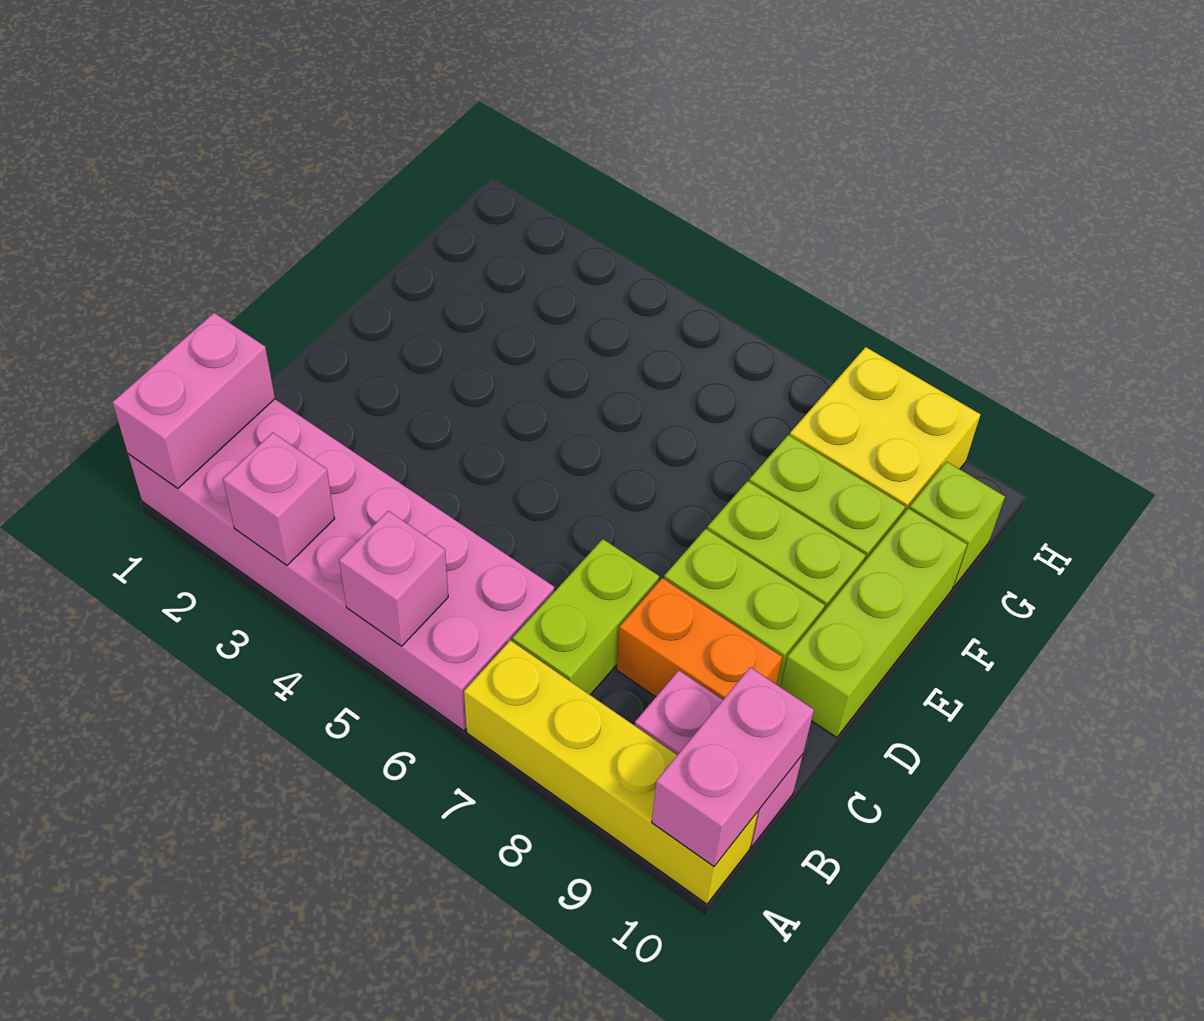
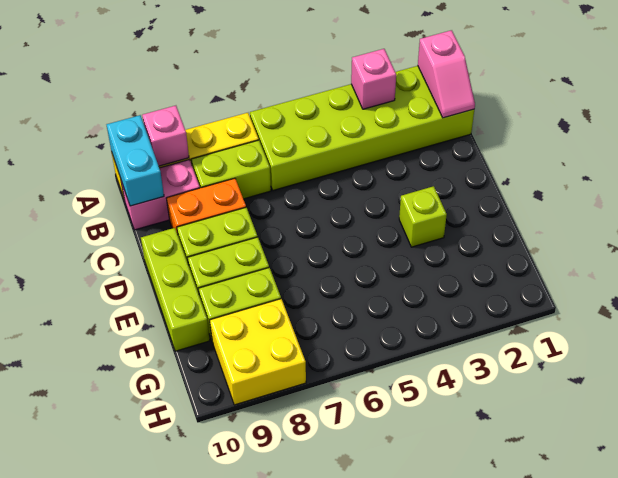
pink 2x6 brick [128,399,554,731] -> lime 2x6 brick [250,66,474,191]
pink 1x2 brick [113,313,275,488] -> pink 1x2 slope [418,30,475,118]
pink 1x1 brick [339,511,448,646] -> pink 1x1 brick moved to [142,106,189,166]
pink 1x2 brick [652,667,814,866] -> cyan 1x2 brick [107,115,164,206]
lime 1x2 brick [513,539,659,695] -> lime 1x2 brick turned to [191,140,271,199]
lime 1x1 brick [910,462,1005,587] -> lime 1x1 brick moved to [399,186,447,247]

